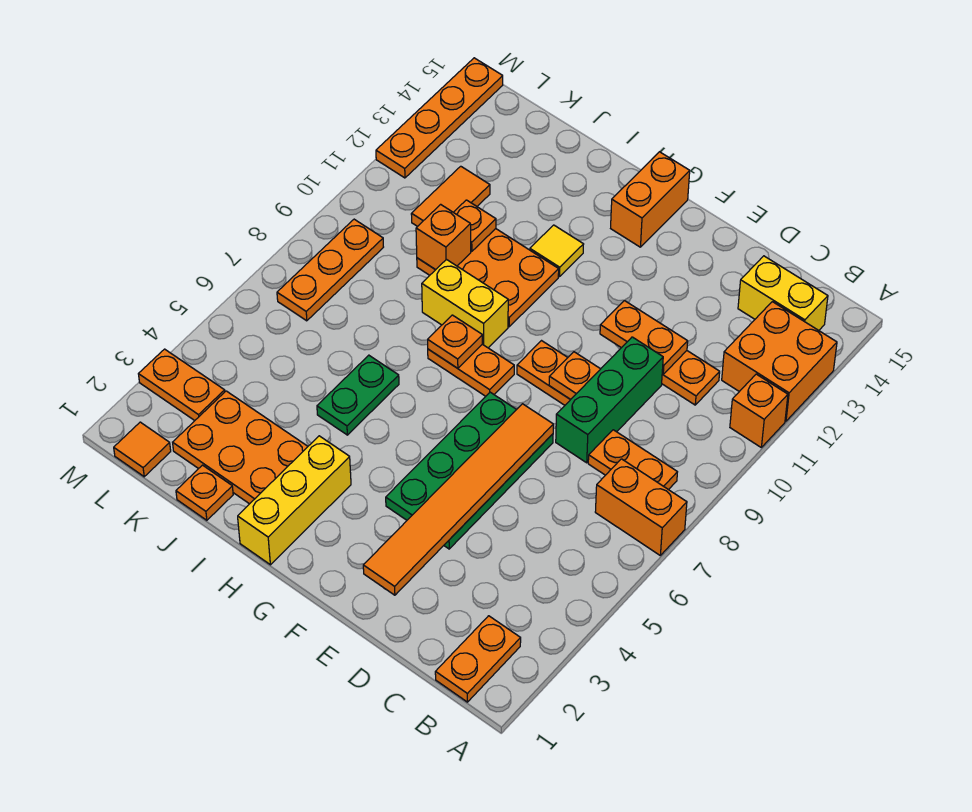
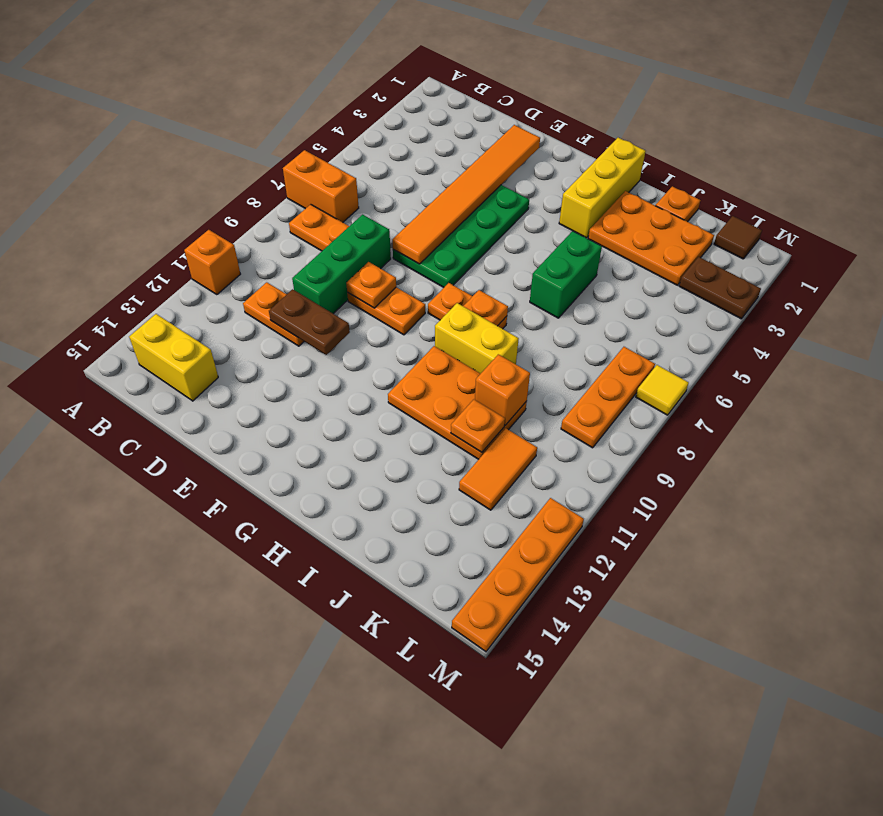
orange 2x2 brick [722,302,837,421] -> none
orange 1x2 plate [435,616,521,702] -> none
orange 1x2 plate [600,301,688,374] -> brown 1x2 plate [269,289,350,355]
orange 1x2 brick [611,152,690,247] -> none
yellow 1x1 tile [530,225,584,277] -> yellow 1x1 tile moved to [636,365,689,415]
green 1x2 plate [317,355,399,435] -> green 1x2 brick [530,231,602,318]
orange 1x1 tile [114,422,171,477] -> brown 1x1 tile [714,216,762,259]
orange 1x2 plate [139,349,225,421] -> brown 1x2 plate [679,257,761,319]

